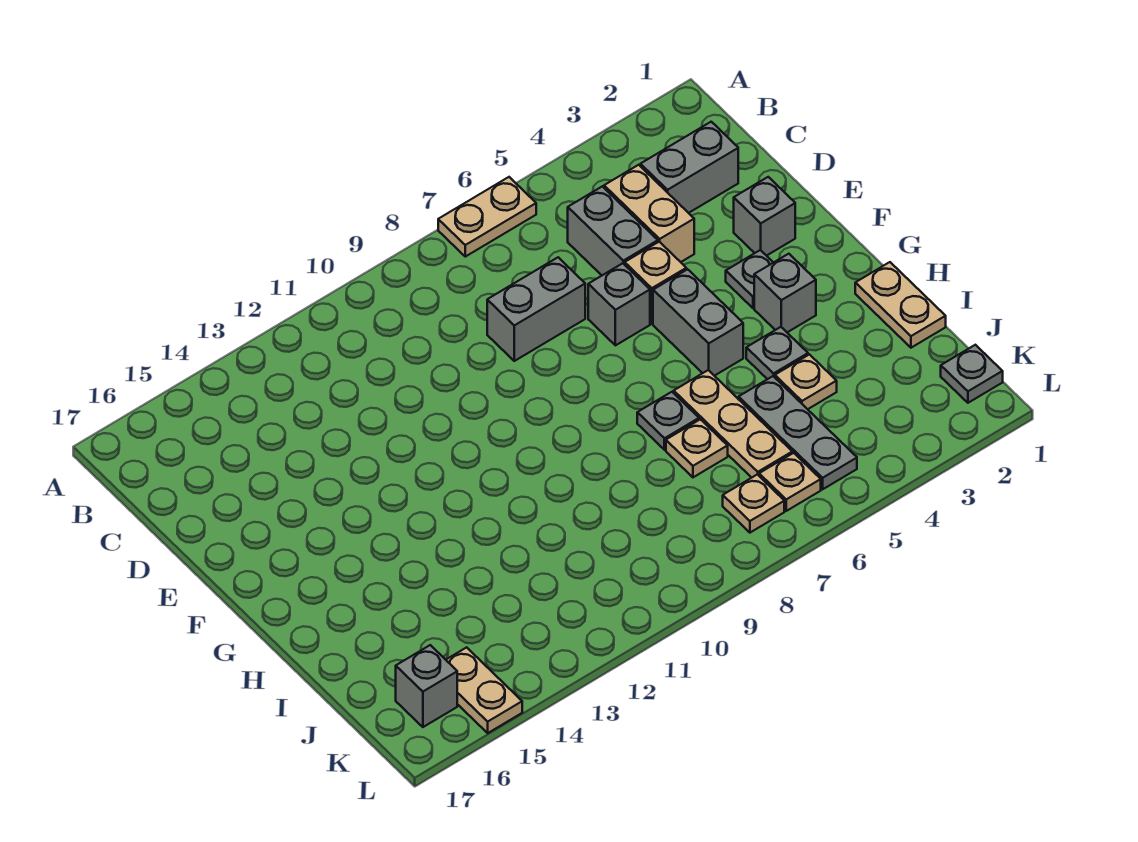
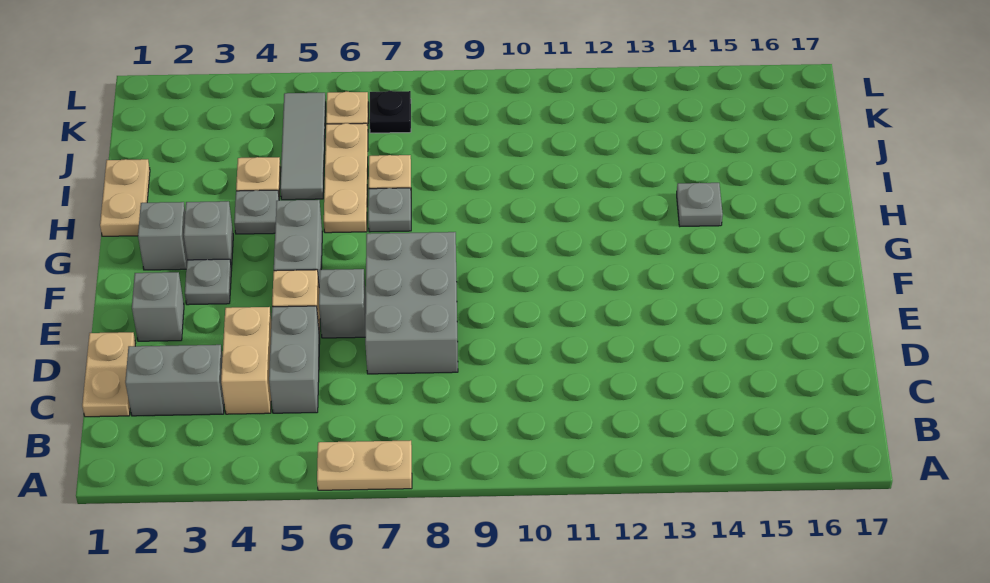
grey 1x2 brick [487,257,585,361] -> grey 2x3 brick [365,232,458,374]
grey 1x3 plate [739,376,857,489] -> grey 1x3 tile [280,93,326,200]
grey 1x1 plate [941,345,1003,403] -> grey 1x1 plate moved to [677,183,723,226]
tan 1x1 plate [723,474,784,533] -> black 1x1 plate [369,91,411,133]
tan 1x2 plate [446,647,522,733] -> tan 1x2 plate moved to [82,332,136,417]
grey 1x1 brick [396,645,457,727] -> grey 1x1 brick moved to [138,202,187,270]

